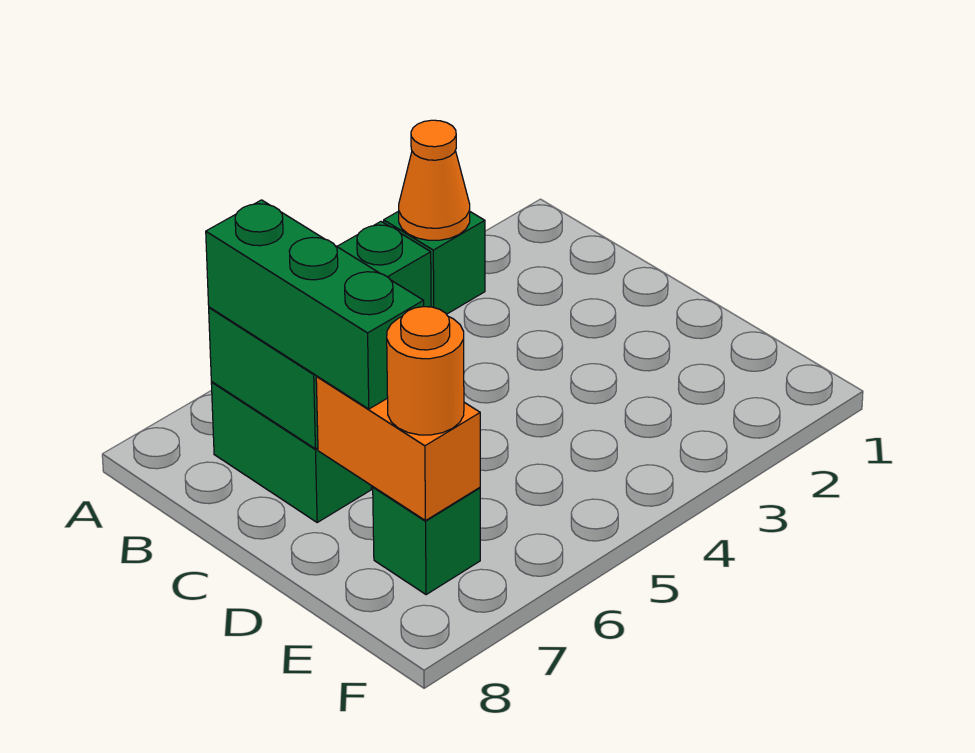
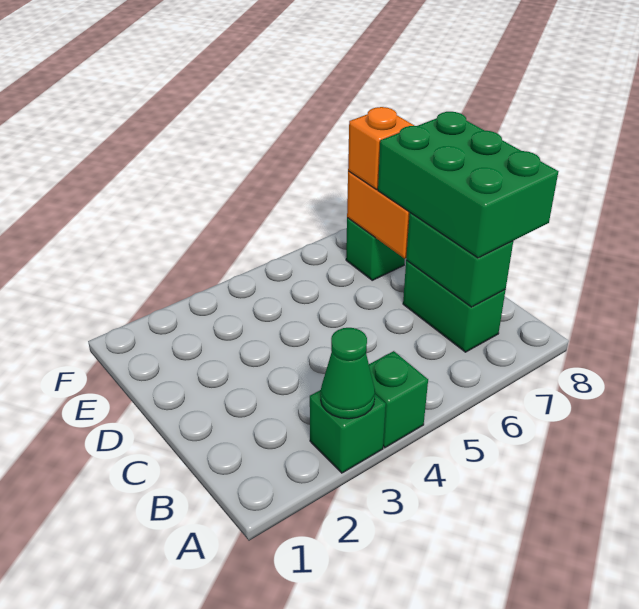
orange 1x1 cone [399,120,470,240] -> green 1x1 cone [321,328,375,419]
green 1x3 brick [206,200,424,409] -> green 2x3 brick [378,112,558,258]
orange 1x1 round brick [387,307,464,435] -> orange 1x1 brick [348,107,414,190]

